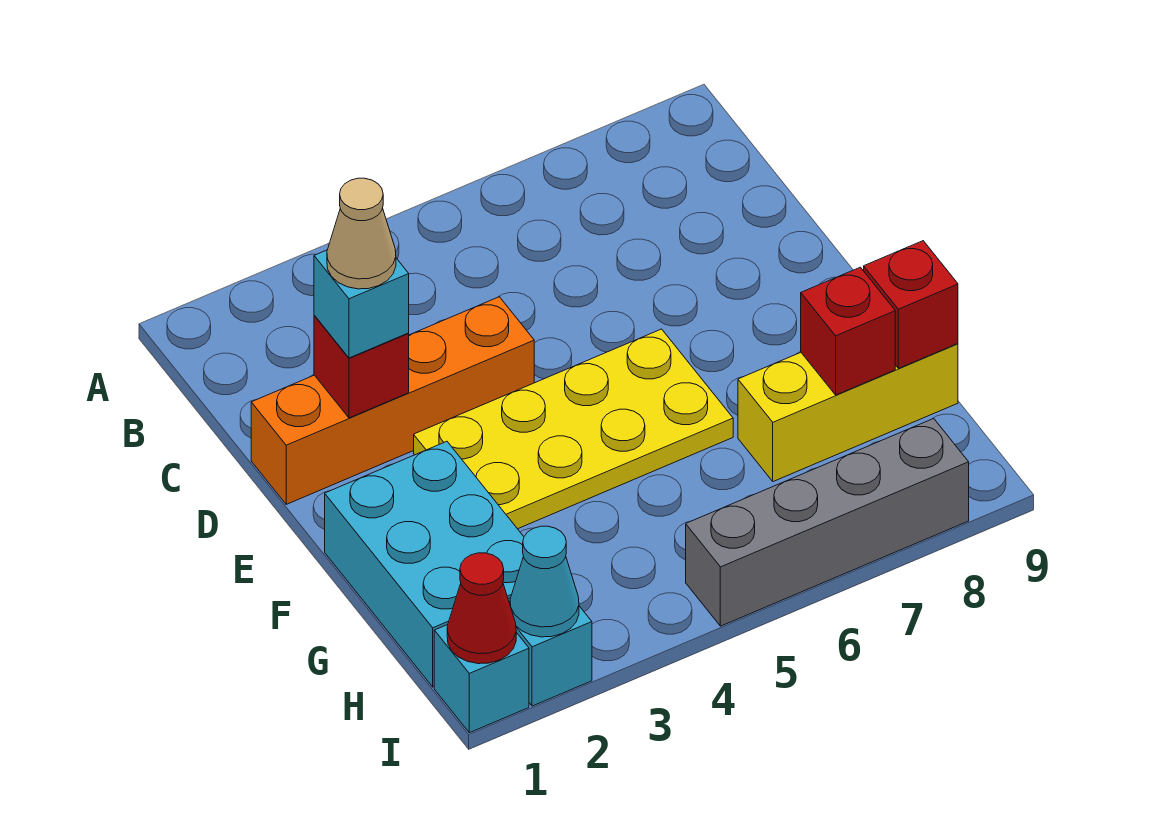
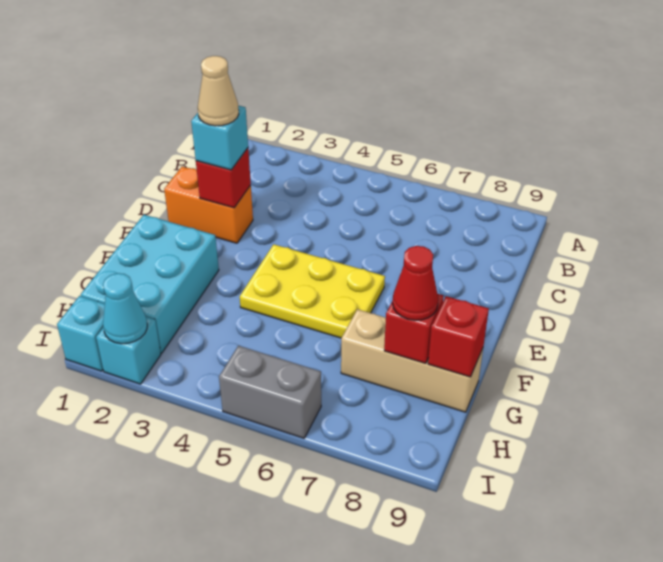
orange 1x4 brick [251,297,534,504] -> orange 1x2 brick [164,167,253,243]
yellow 2x4 plate [414,329,733,529] -> yellow 2x3 plate [240,244,385,338]
yellow 1x3 brick [738,344,958,482] -> tan 1x3 brick [341,309,483,412]
red 1x1 cone [447,553,516,664] -> red 1x1 cone moved to [393,246,438,320]
grey 1x4 brick [686,418,969,626] -> grey 1x2 brick [219,346,321,438]

